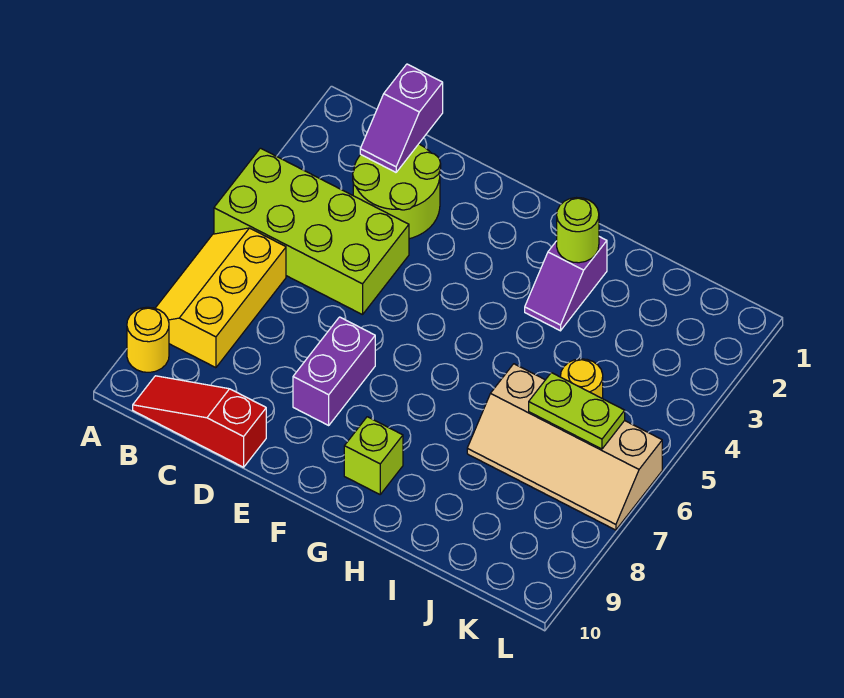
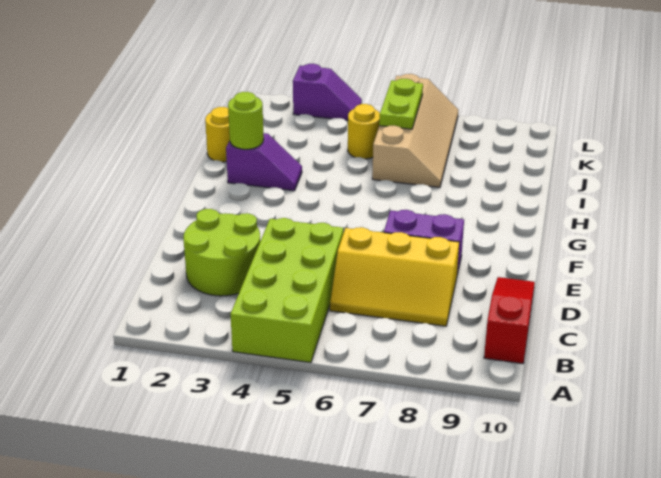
yellow 2x3 slope [155,228,286,368] -> yellow 2x3 slope moved to [330,227,459,326]
yellow 1x1 round brick [127,307,169,372] -> yellow 1x1 round brick moved to [205,107,230,162]
red 1x3 slope [133,376,266,467] -> red 1x3 slope turned to [484,277,535,364]
purple 1x2 slope [360,64,443,172] -> purple 1x2 slope moved to [293,64,362,120]
lime 1x1 brick [344,417,403,494] -> none

